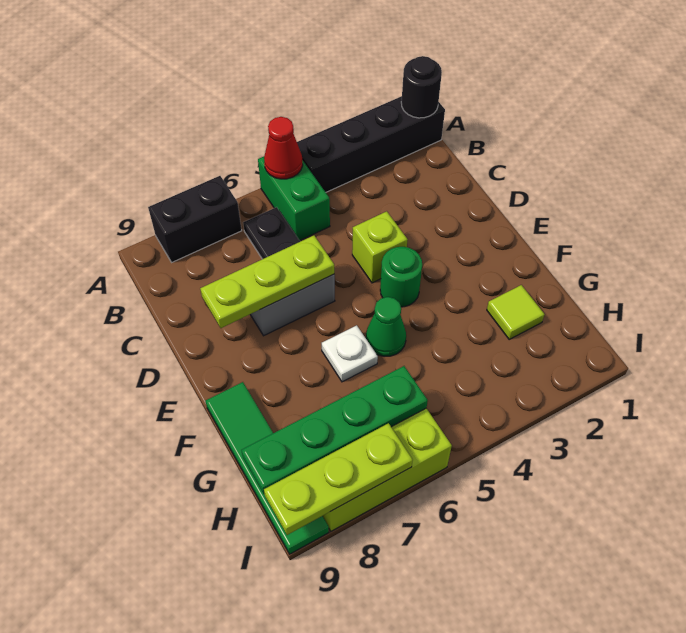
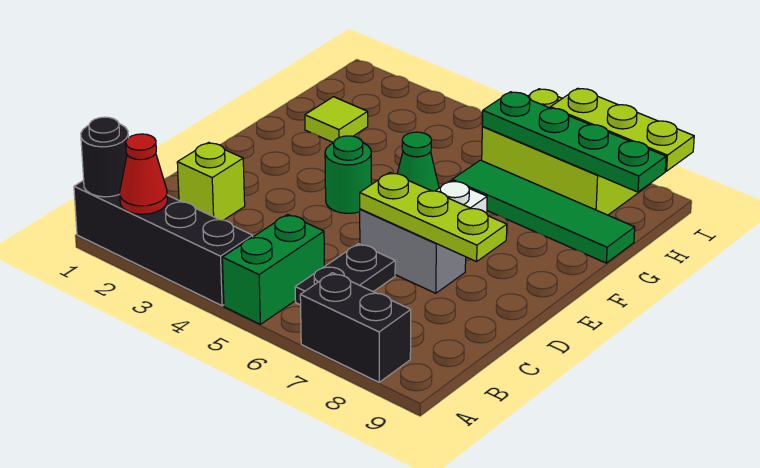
red 1x1 cone [264,117,303,179] -> red 1x1 cone moved to [120,134,167,214]
lime 1x1 brick [352,211,408,283] -> lime 1x1 brick moved to [177,142,245,220]
green 1x4 tile [206,382,329,554] -> green 1x4 tile turned to [452,160,635,263]

